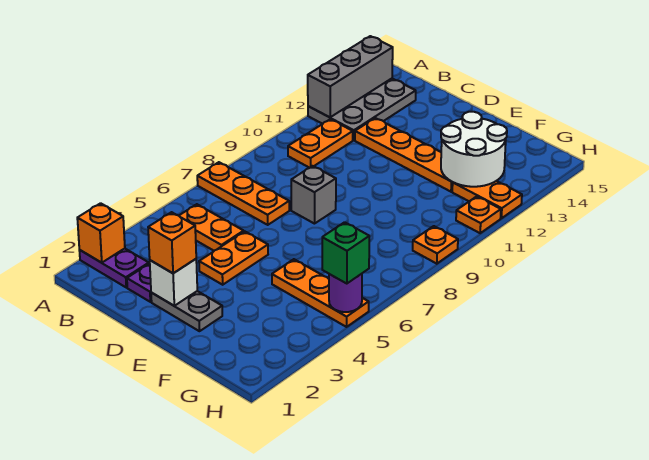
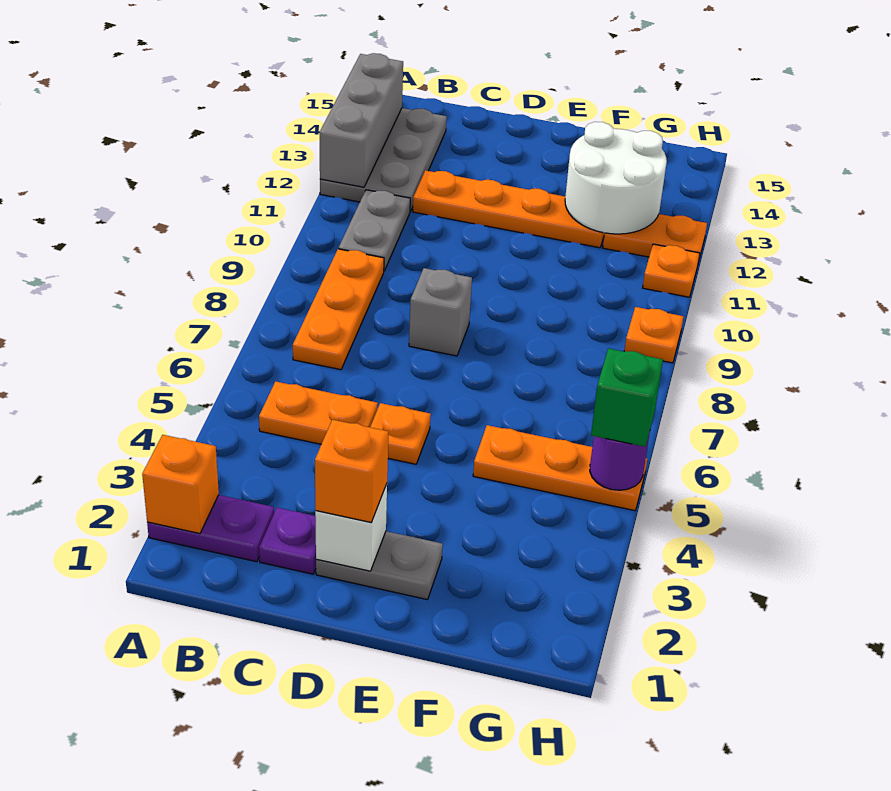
orange 1x3 plate [197,162,289,225] -> orange 1x3 plate turned to [293,249,384,370]
orange 1x2 plate [288,119,353,168] -> grey 1x2 plate [339,190,410,271]
orange 1x2 plate [199,231,268,285] -> orange 1x1 plate [370,403,431,464]

